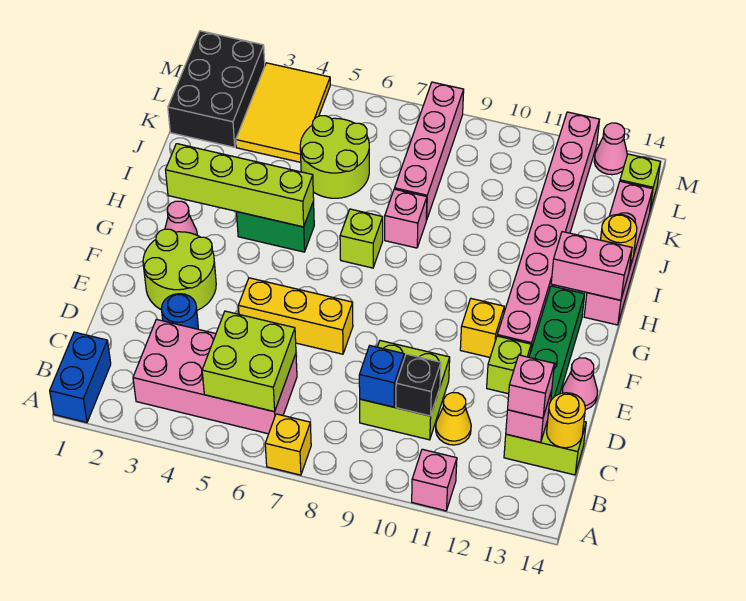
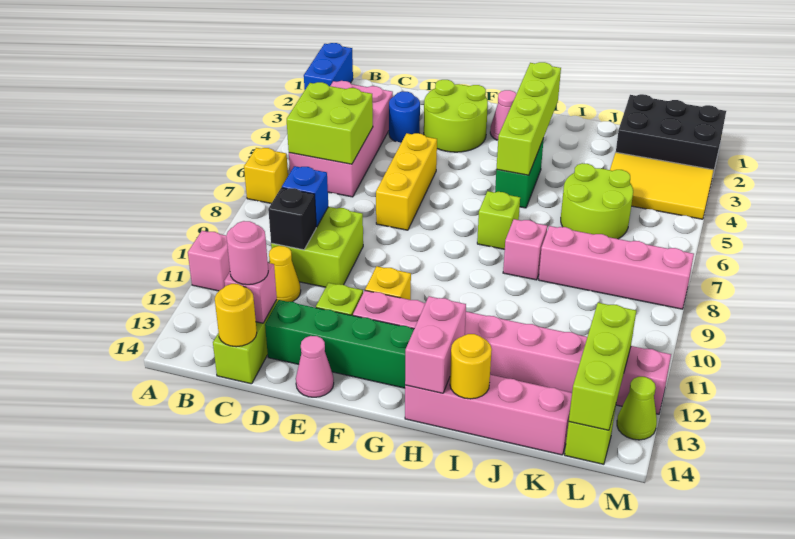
blue 1x2 brick [50,332,111,423] -> blue 1x2 brick turned to [304,43,353,89]
pink 1x1 brick [508,355,554,418] -> pink 1x1 round brick [226,221,268,285]
none -> lime 1x3 brick [569,303,636,430]
pink 1x1 cone [594,123,627,175] -> lime 1x1 cone [617,377,657,440]

